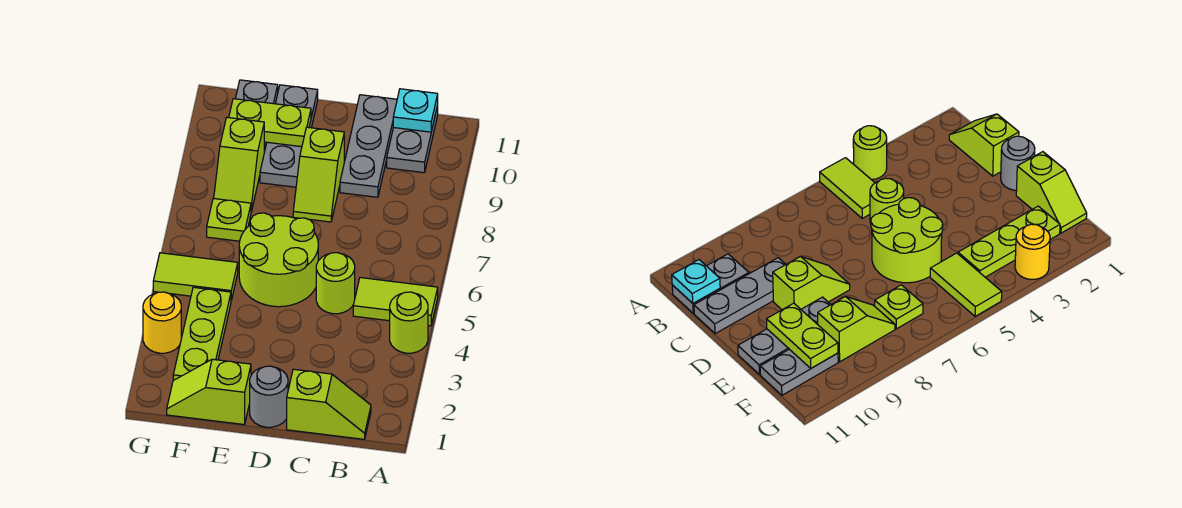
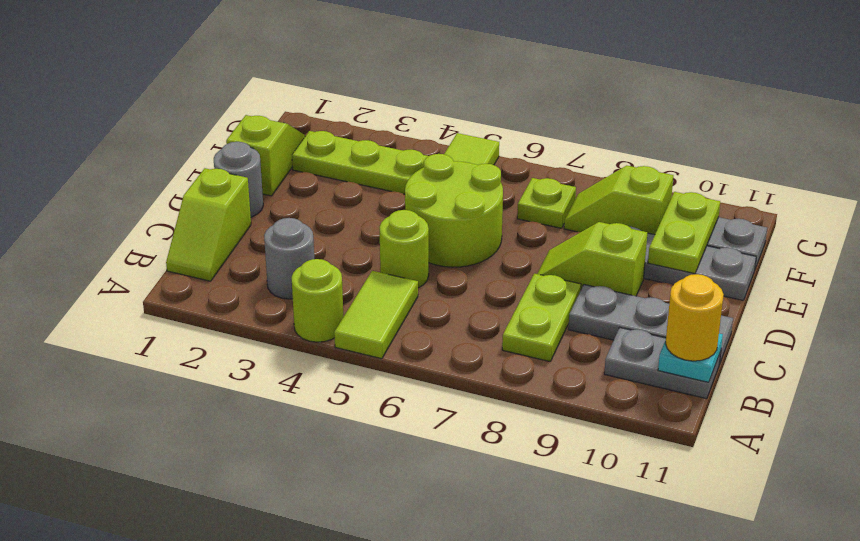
none -> grey 1x1 round brick [264,218,314,299]
none -> lime 1x2 plate [502,274,581,361]
yellow 1x1 round brick [143,292,181,353] -> yellow 1x1 round brick moved to [666,274,724,361]

